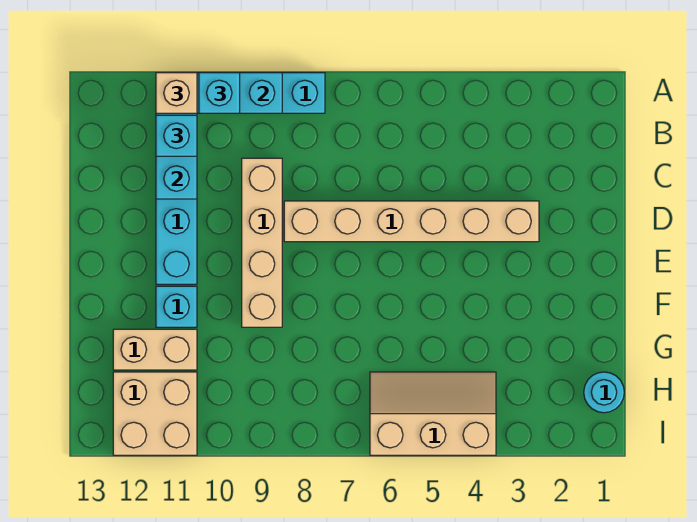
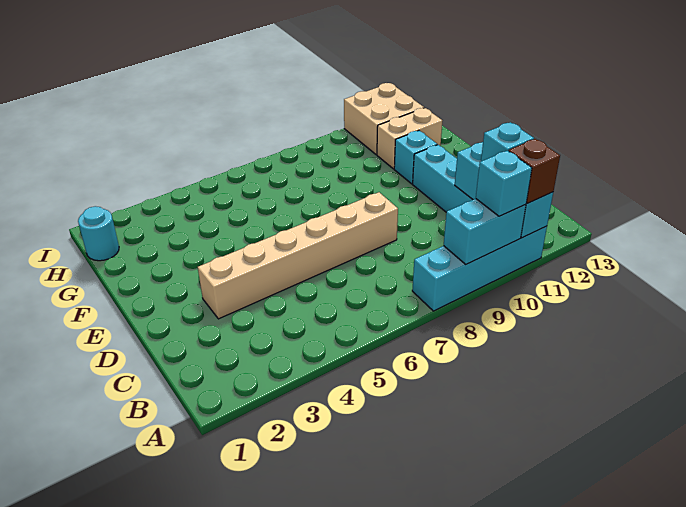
tan 1x1 brick [156,73,197,113] -> brown 1x1 brick [509,139,560,203]
tan 1x4 brick [242,158,282,327] -> none
tan 2x3 slope [370,372,496,455] -> none

